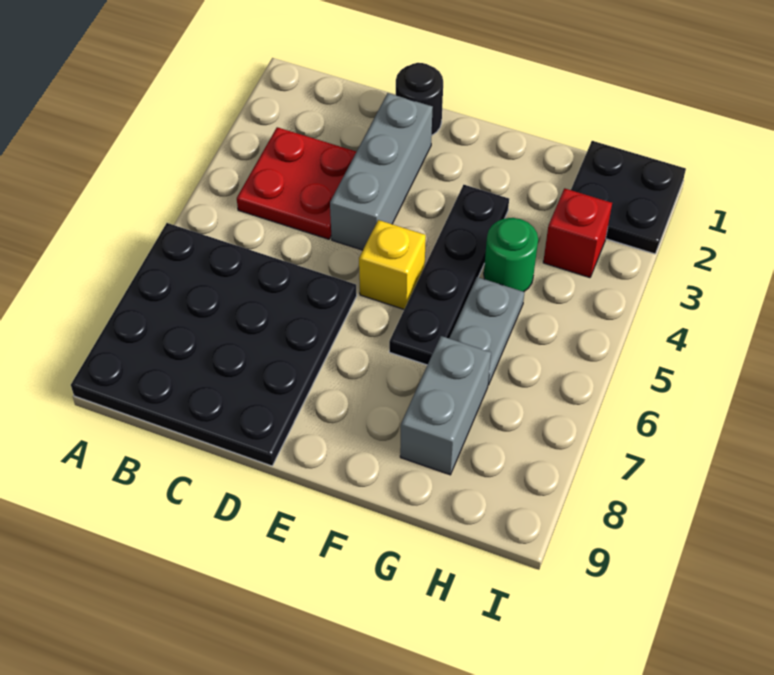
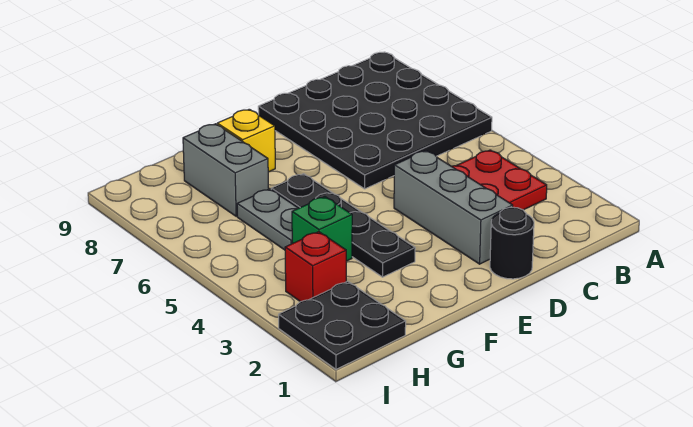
yellow 1x1 brick [359,220,426,309] -> yellow 1x1 brick moved to [217,109,275,172]
green 1x1 round brick [484,218,538,292] -> green 1x1 brick [292,197,352,261]

